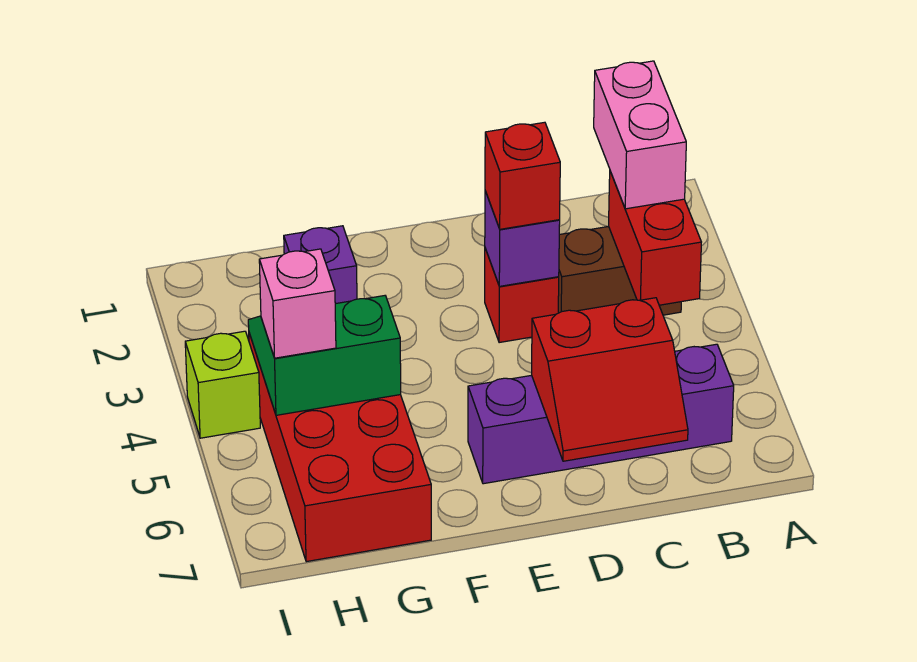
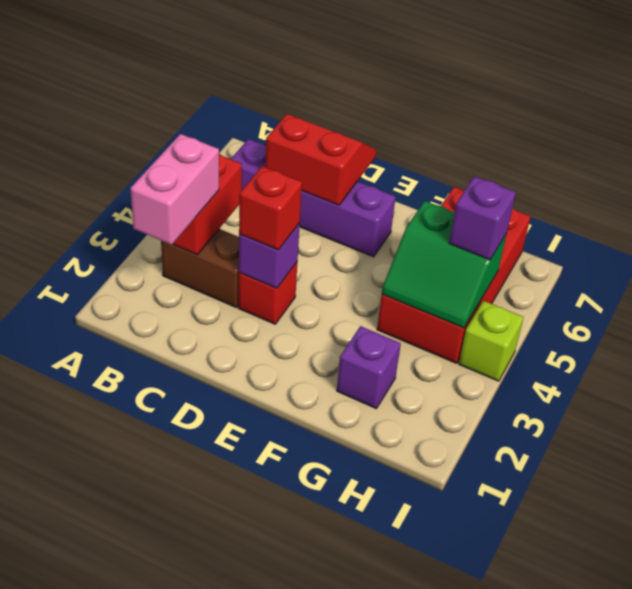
pink 1x1 brick [259,249,336,358] -> purple 1x1 brick [449,176,516,260]

